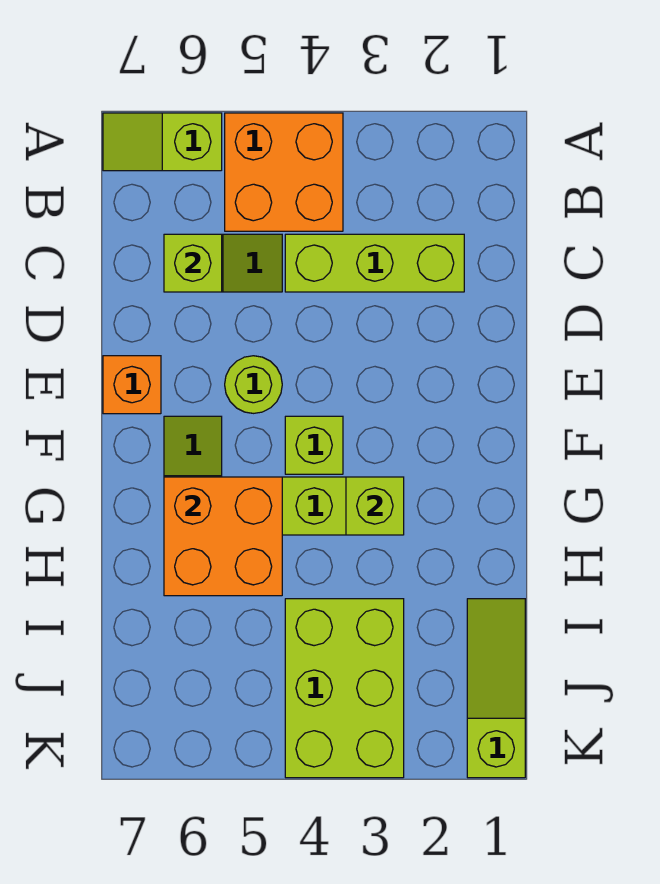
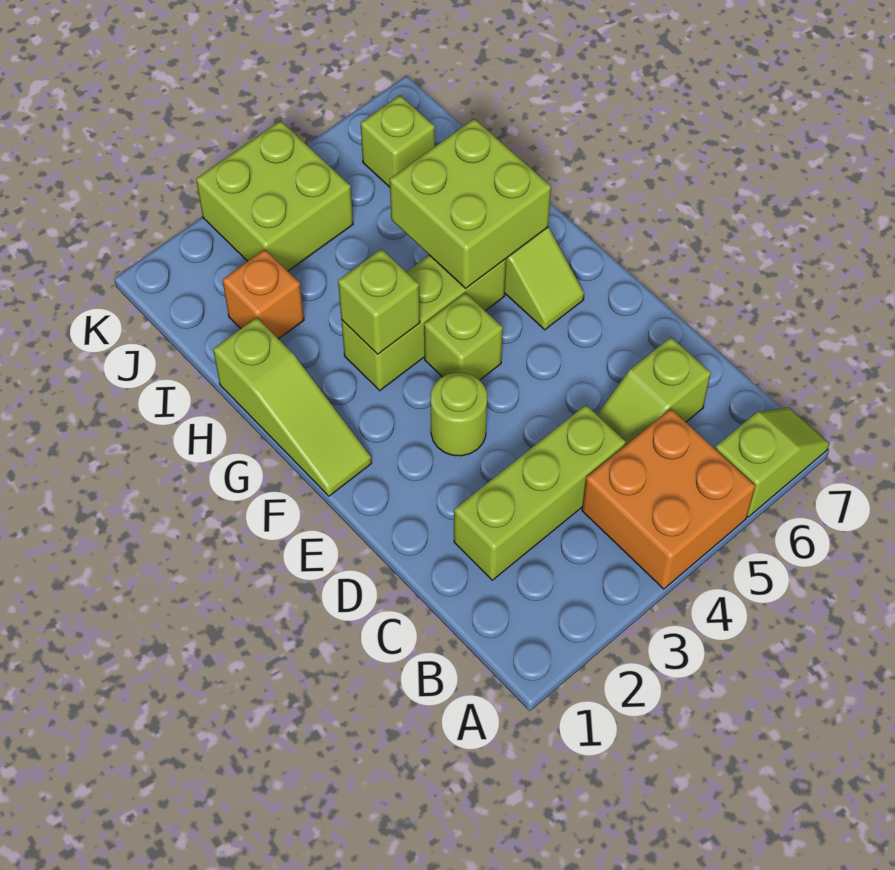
lime 1x1 brick [164,234,222,292] -> lime 1x1 brick moved to [361,95,435,187]
lime 1x1 round brick [225,356,282,413] -> lime 1x1 round brick moved to [431,372,487,456]
orange 1x1 brick [103,356,161,414] -> orange 1x1 brick moved to [222,249,304,339]
orange 2x2 brick [164,477,282,596] -> lime 2x2 brick [390,119,551,288]
lime 1x3 slope [467,599,525,778] -> lime 1x3 slope moved to [213,317,372,496]
lime 2x3 brick [285,599,404,778] -> lime 2x2 brick [196,121,353,271]

